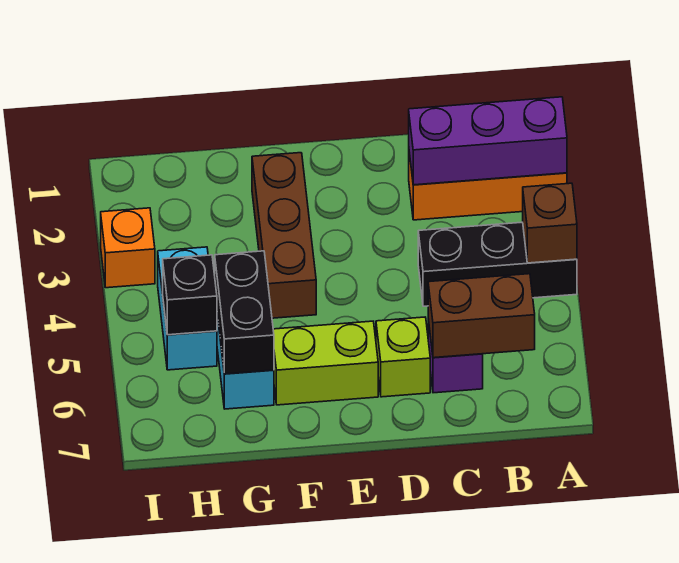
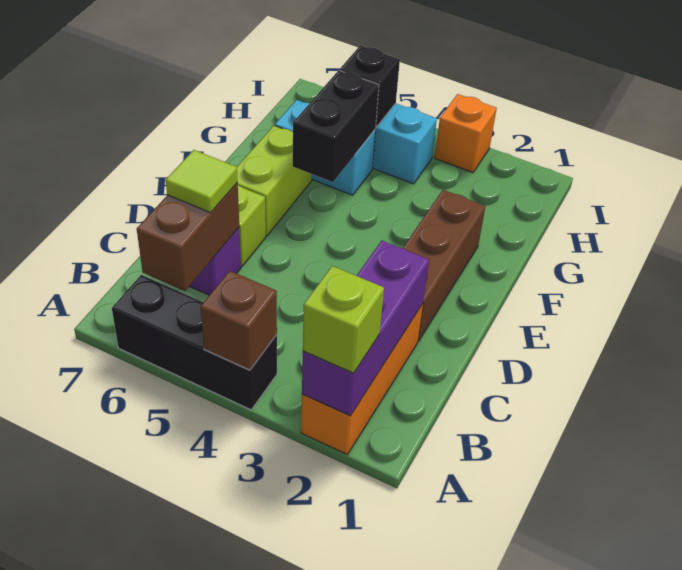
none -> lime 1x1 brick [303,266,384,373]
black 1x3 brick [418,222,577,306] -> black 1x3 brick turned to [112,275,277,410]
none -> lime 1x1 tile [166,150,238,213]
brown 1x3 brick [252,153,316,318] -> brown 1x3 brick turned to [403,190,485,341]
black 1x2 brick [215,251,274,374] -> black 1x2 brick turned to [293,70,379,182]

